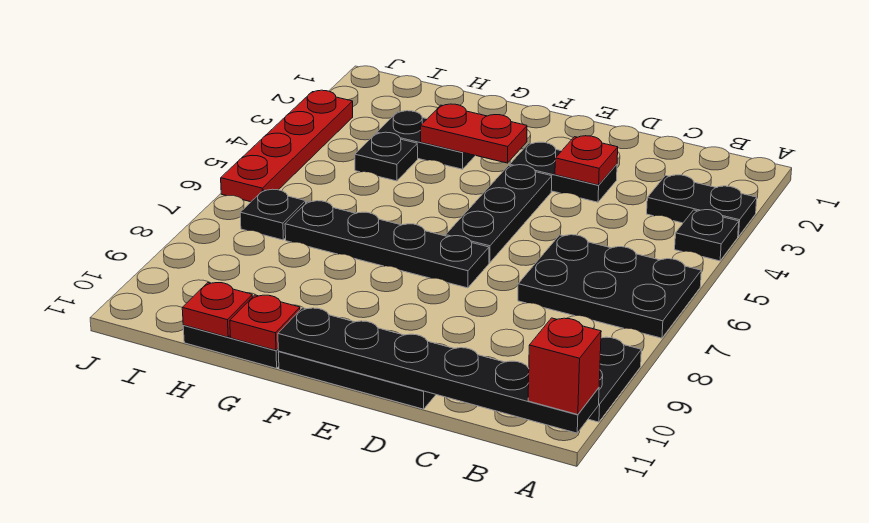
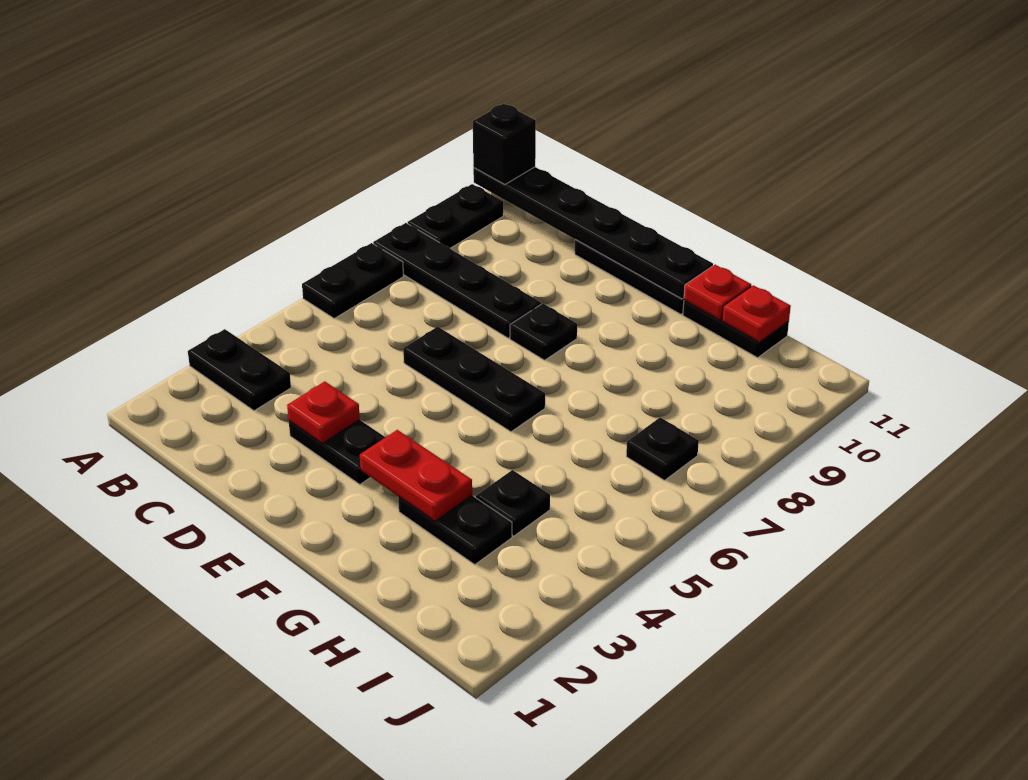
black 1x1 plate [675,210,739,261] -> black 1x1 plate moved to [510,303,577,360]
black 2x3 plate [518,235,701,338] -> black 1x2 plate [302,243,403,318]
red 1x1 brick [528,318,601,415] -> black 1x1 brick [473,104,536,185]
black 1x3 plate [446,165,552,263] -> black 1x3 plate turned to [403,327,545,432]
black 1x4 plate [285,201,489,288] -> black 1x4 plate moved to [373,223,541,338]
red 1x4 plate [221,90,353,202] -> none

